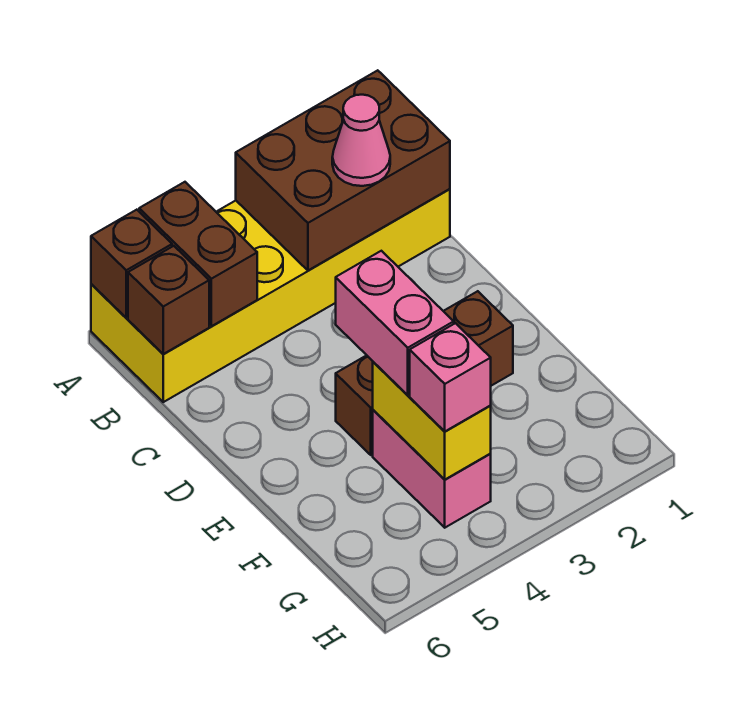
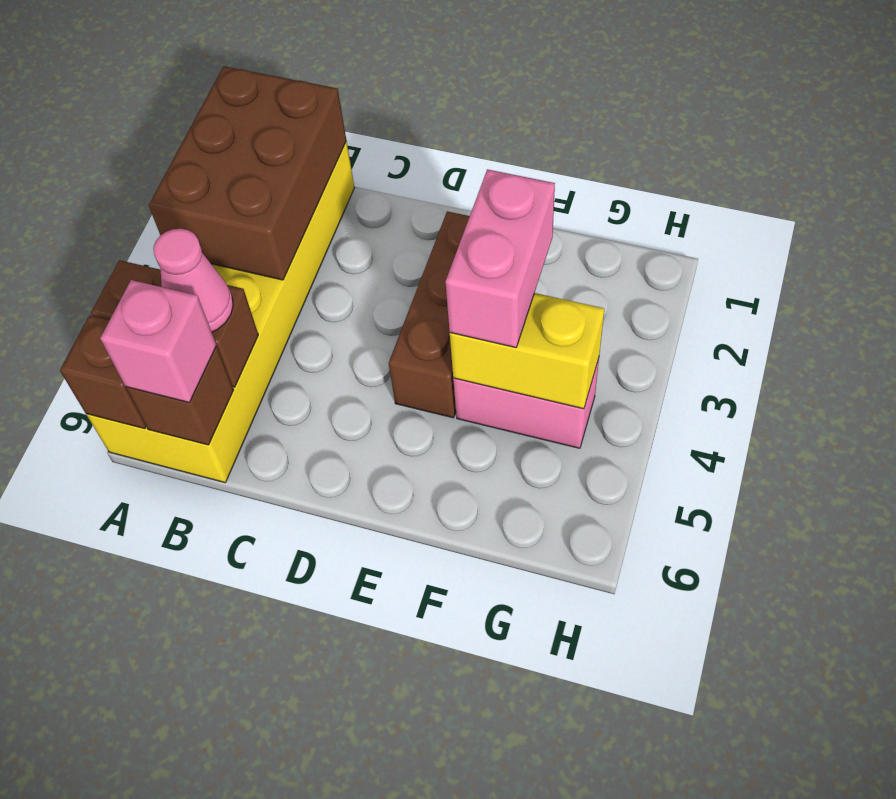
pink 1x1 cone [332,95,390,186] -> pink 1x1 cone moved to [153,229,233,332]
pink 1x2 brick [336,251,454,395] -> pink 1x2 brick turned to [446,169,555,348]
pink 1x1 brick [410,323,491,431] -> pink 1x1 brick moved to [100,280,216,402]

